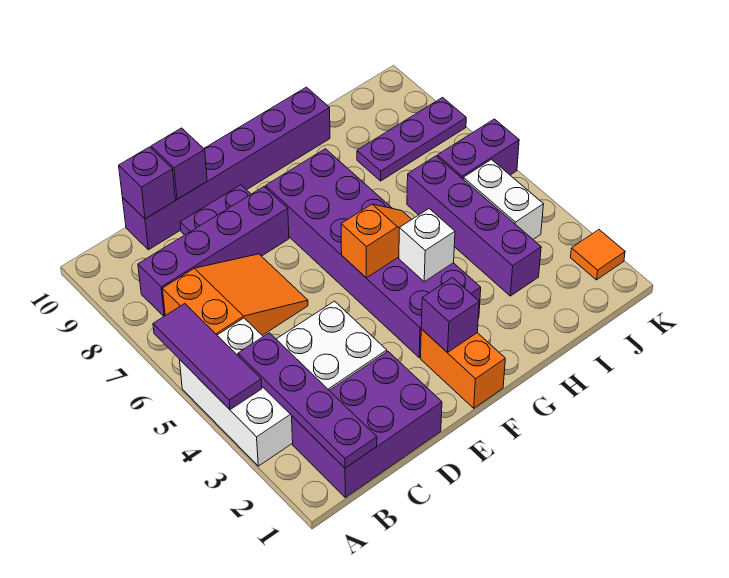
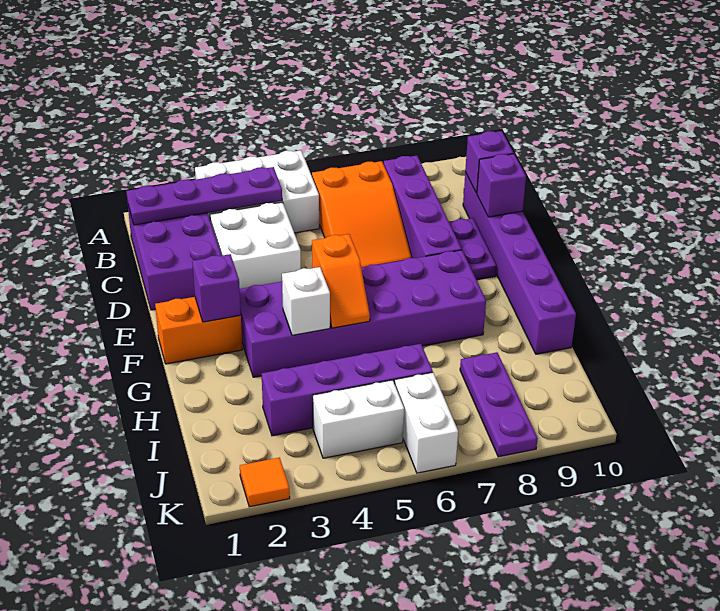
purple 1x3 tile [153,304,262,410] -> none
purple 1x2 brick [437,119,519,179] -> white 1x2 brick [395,372,458,473]

